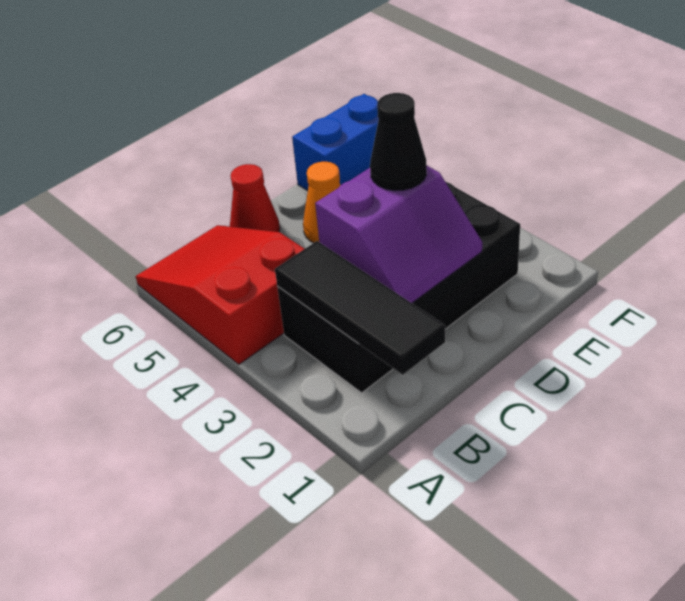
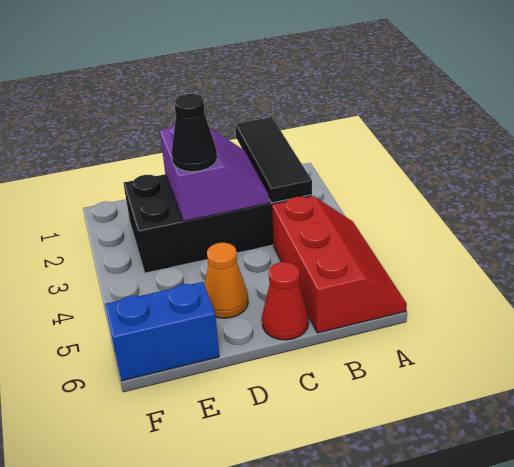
red 2x3 slope [136,225,304,364] -> red 2x3 slope turned to [272,196,407,333]
purple 2x2 slope [315,166,482,303] -> purple 2x2 slope turned to [160,124,269,221]

